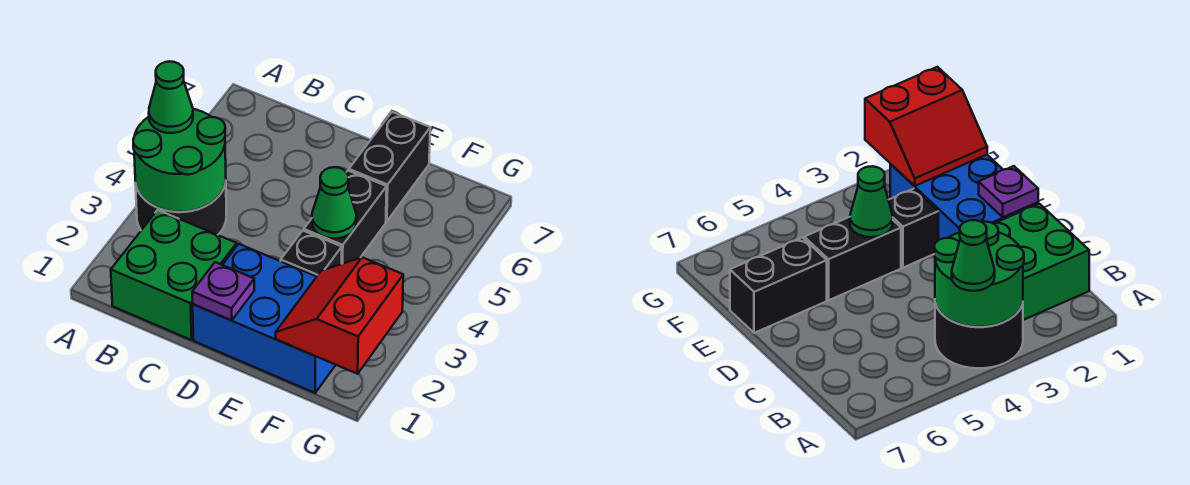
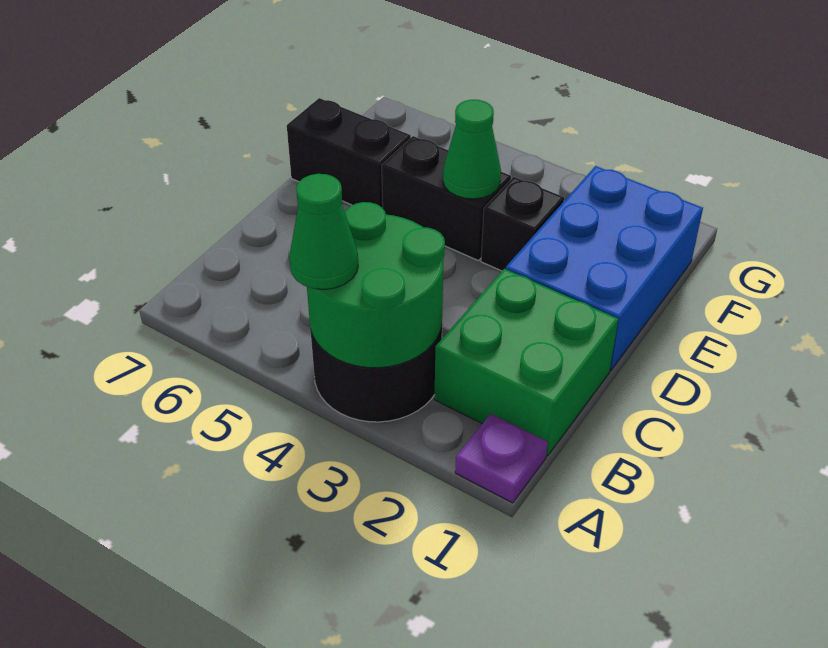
purple 1x1 plate [192,262,254,321] -> purple 1x1 plate moved to [455,414,548,503]
red 2x2 slope [276,257,403,374] -> none

